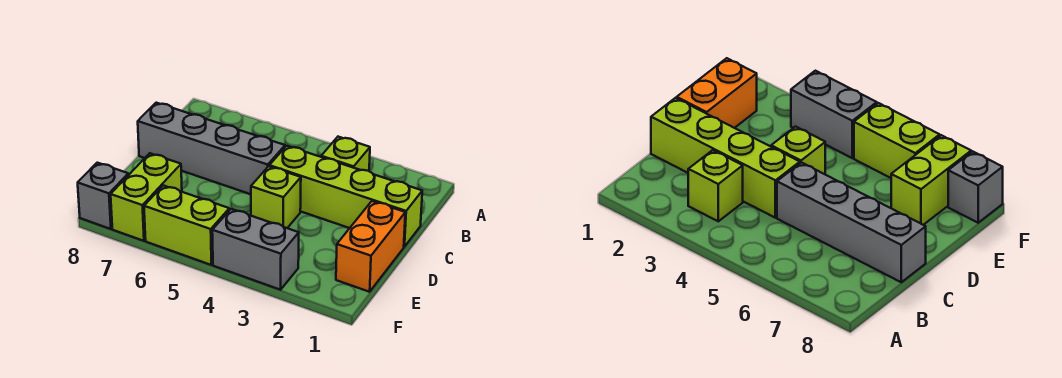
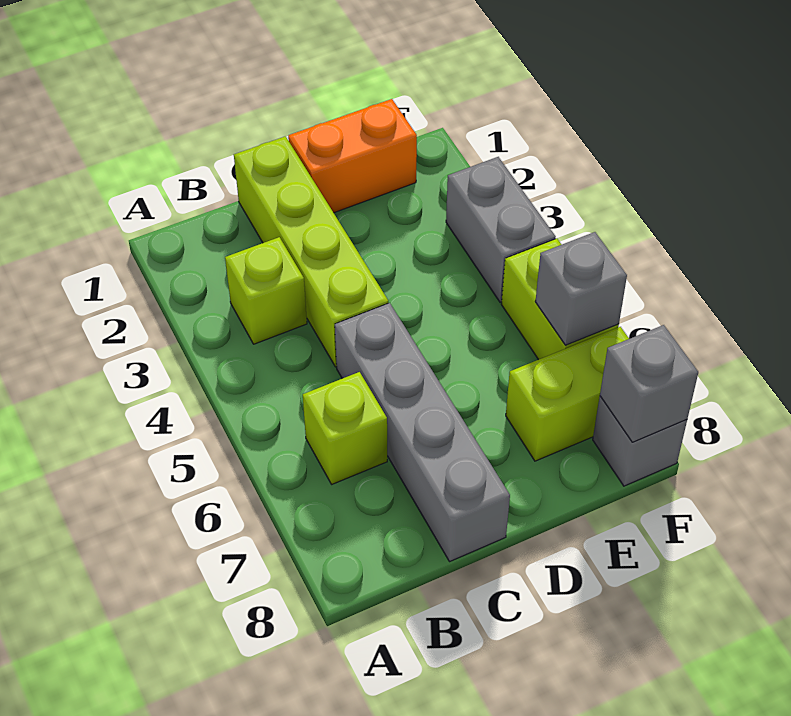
lime 1x1 brick [251,166,301,228] -> lime 1x1 brick moved to [303,372,387,484]
none -> grey 1x1 brick [535,232,627,345]
none -> grey 1x1 brick [600,325,698,442]

